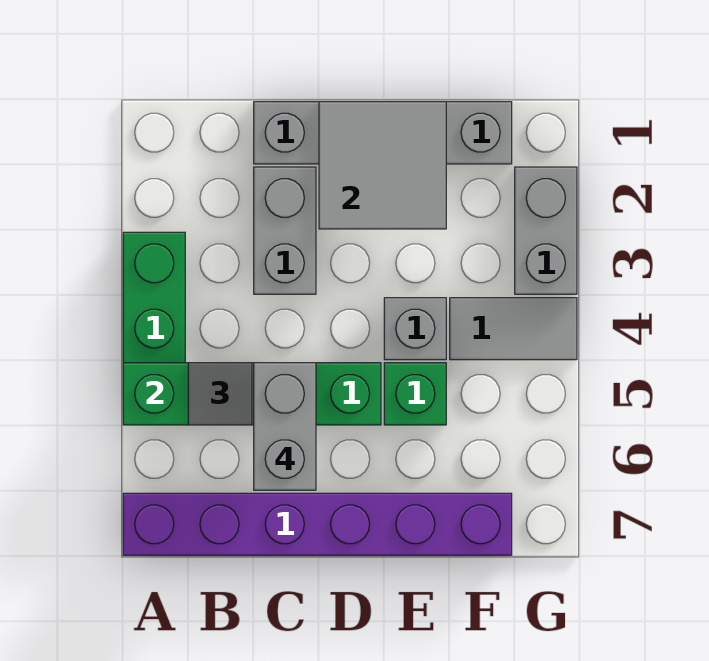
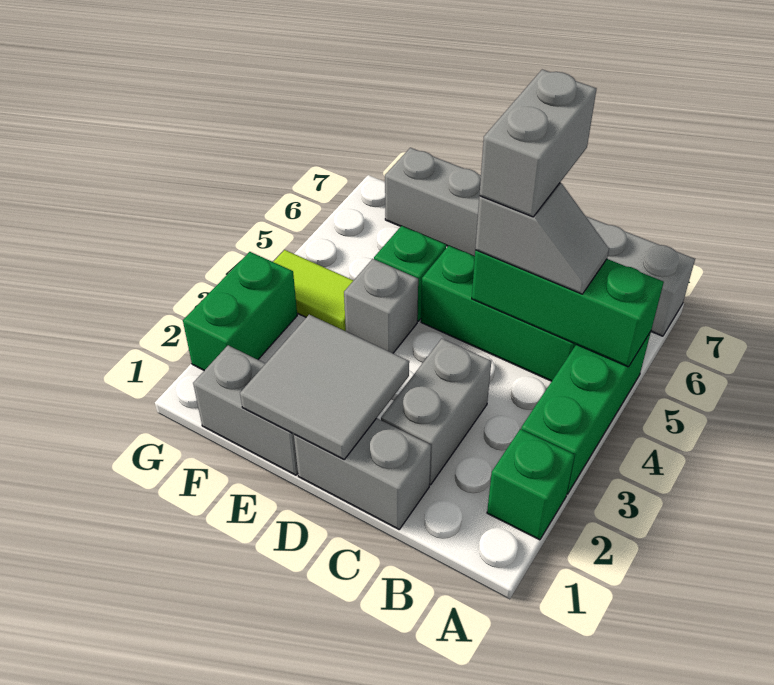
none -> green 1x1 brick [487,429,575,540]
purple 1x6 brick [123,493,512,555] -> grey 1x6 brick [385,148,695,336]
grey 1x2 tile [450,298,577,360] -> lime 1x2 tile [273,250,354,331]
grey 1x2 brick [515,167,577,294] -> green 1x2 brick [183,252,297,370]

